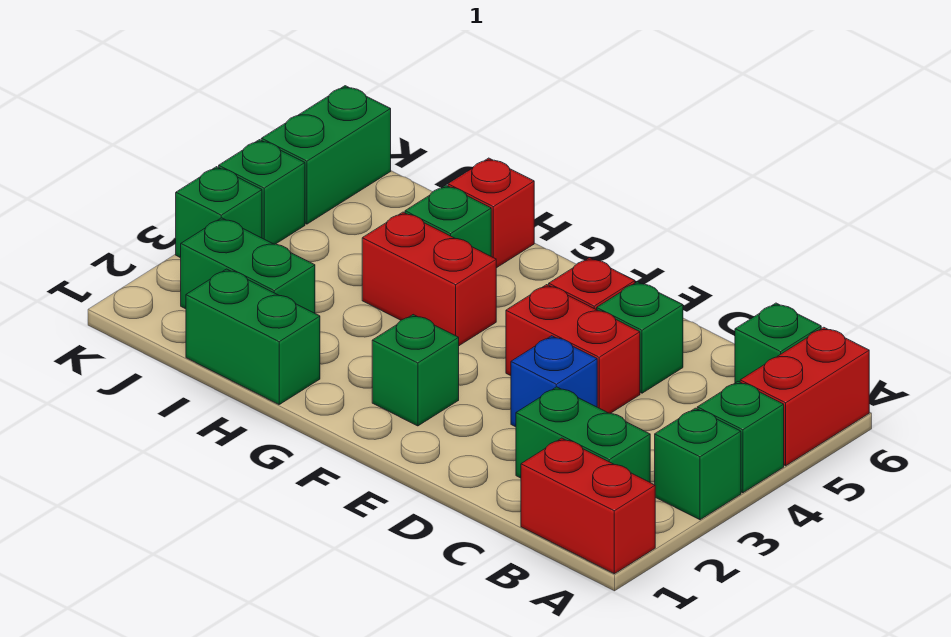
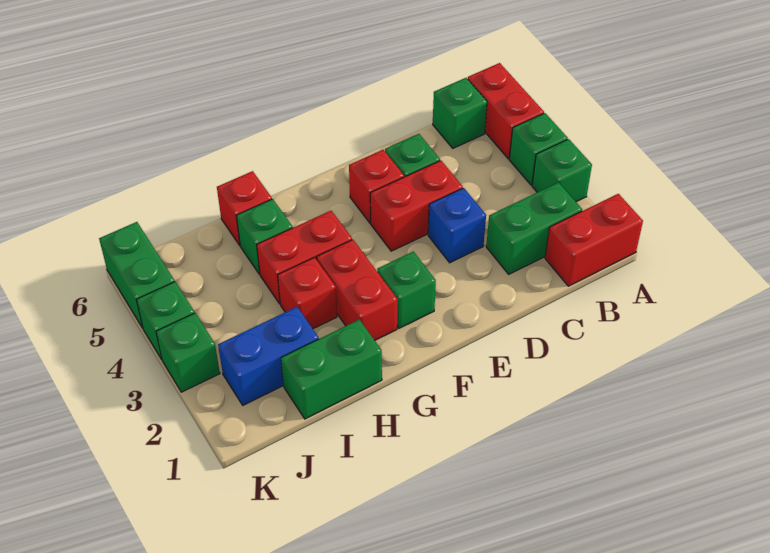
none -> red 1x2 brick [317,240,397,340]
none -> red 1x1 brick [278,257,337,329]
green 1x2 brick [181,218,315,313] -> blue 1x2 brick [218,307,319,405]

